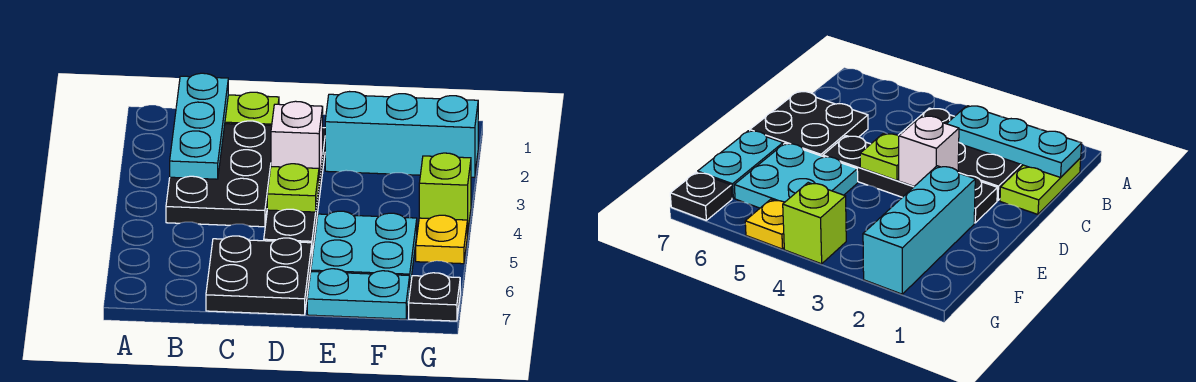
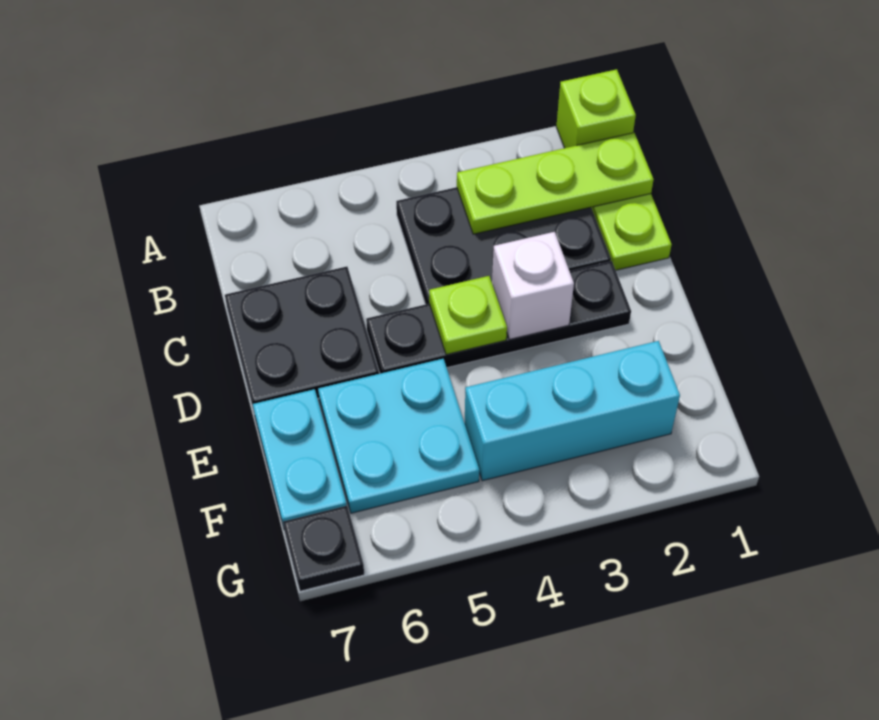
cyan 1x3 plate [170,73,228,179] -> lime 1x3 plate [457,133,654,234]
cyan 1x3 brick [325,92,478,177] -> cyan 1x3 brick turned to [465,341,680,481]
lime 1x1 brick [419,153,471,235] -> lime 1x1 brick moved to [556,69,636,148]
yellow 1x1 plate [416,215,467,264] -> none

